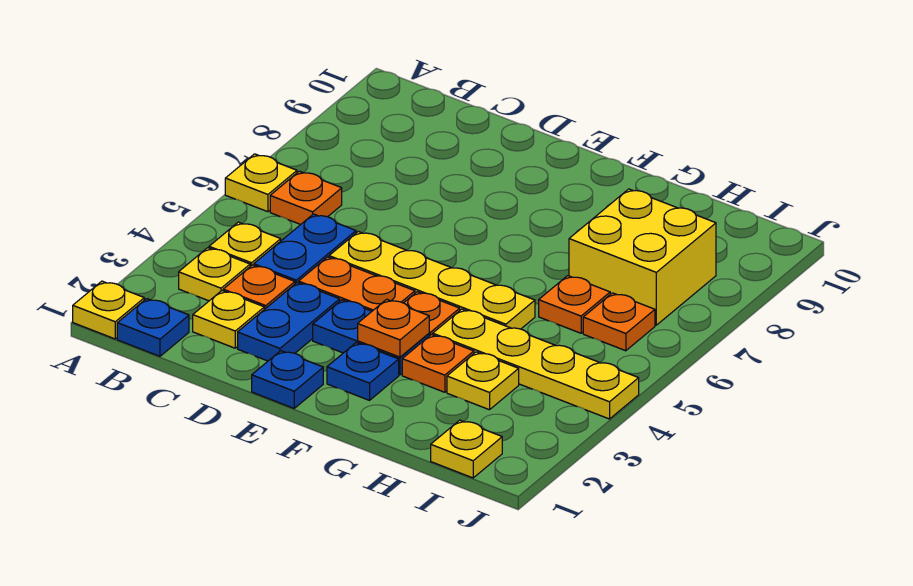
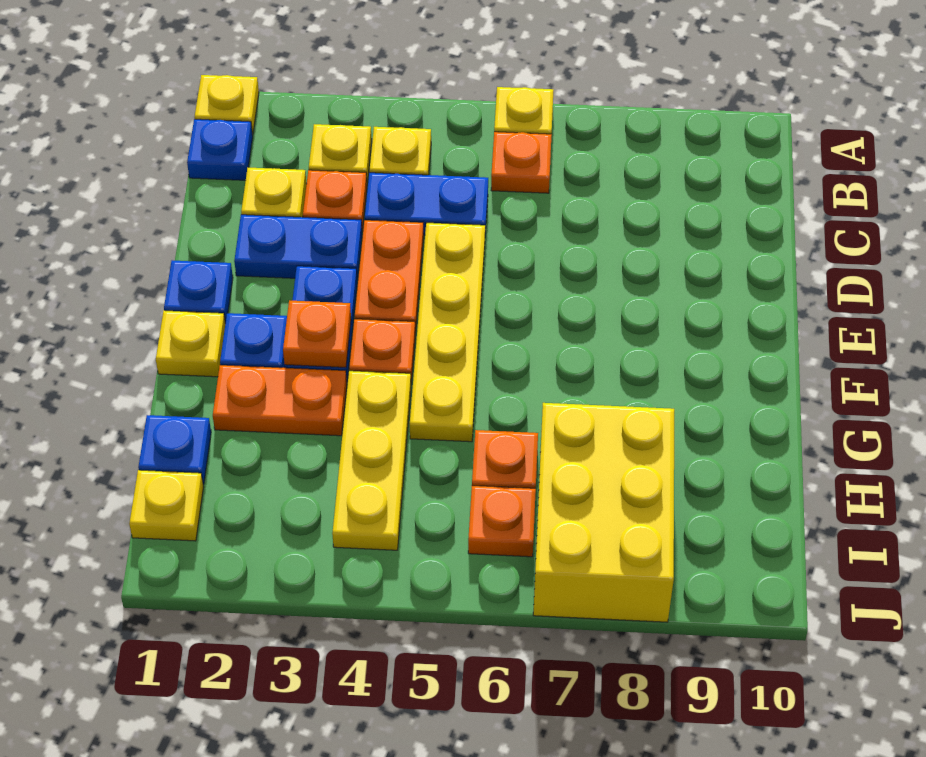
orange 1x1 plate [402,335,474,392] -> orange 1x2 plate [213,365,347,436]
yellow 1x4 plate [433,309,639,419] -> yellow 1x3 plate [332,371,411,550]
none -> blue 1x1 plate [138,415,211,484]
yellow 1x1 plate [447,352,519,410] -> yellow 1x1 plate moved to [156,310,225,377]
yellow 2x2 brick [569,189,716,325] -> yellow 2x3 brick [533,403,674,622]

